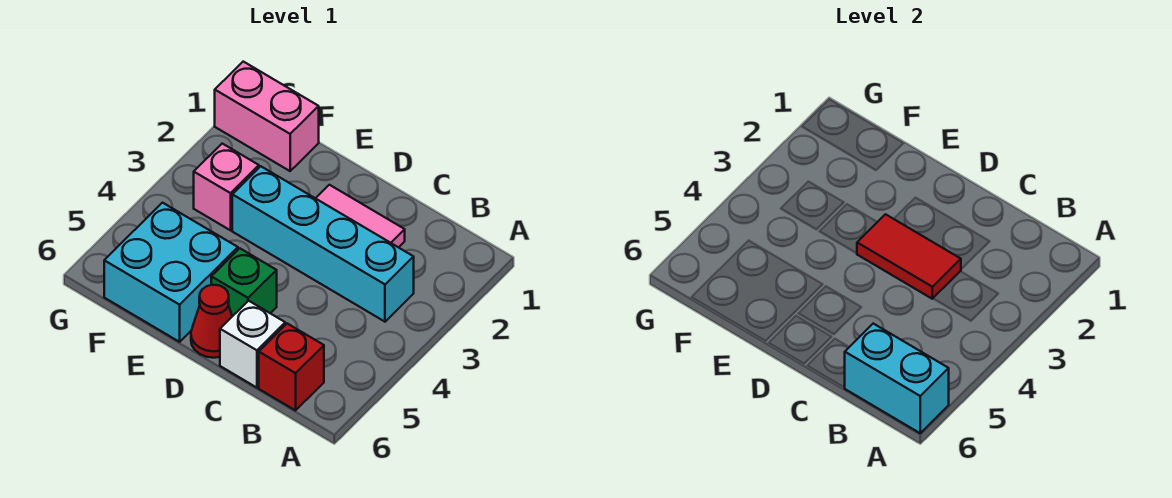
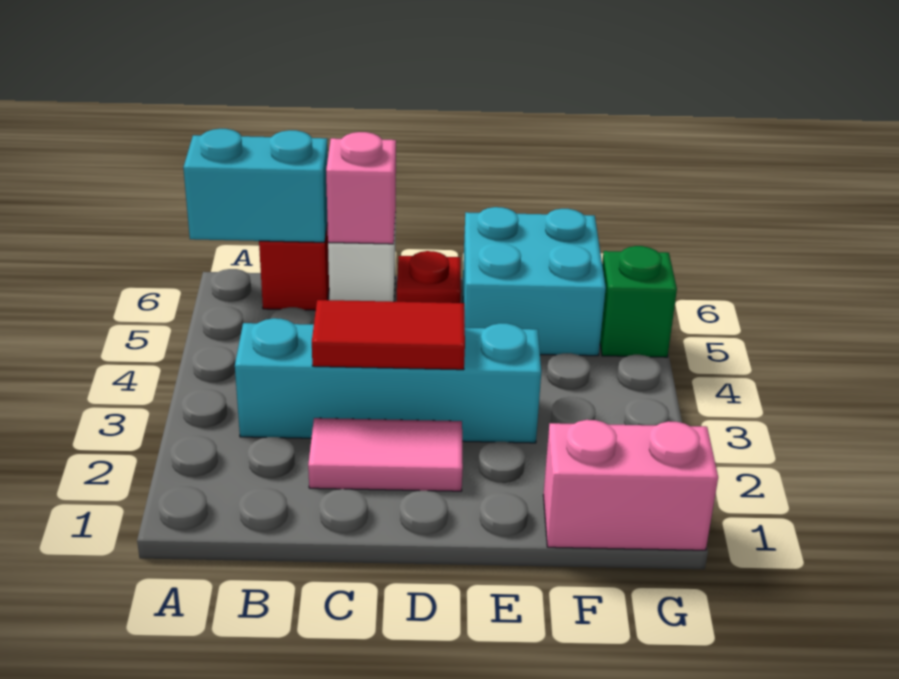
green 1x1 brick [211,248,277,316] -> green 1x1 brick moved to [600,246,677,357]
red 1x1 cone [191,285,232,358] -> red 1x1 plate [397,251,461,303]
pink 1x1 brick [194,144,259,230] -> pink 1x1 brick moved to [326,132,396,244]

